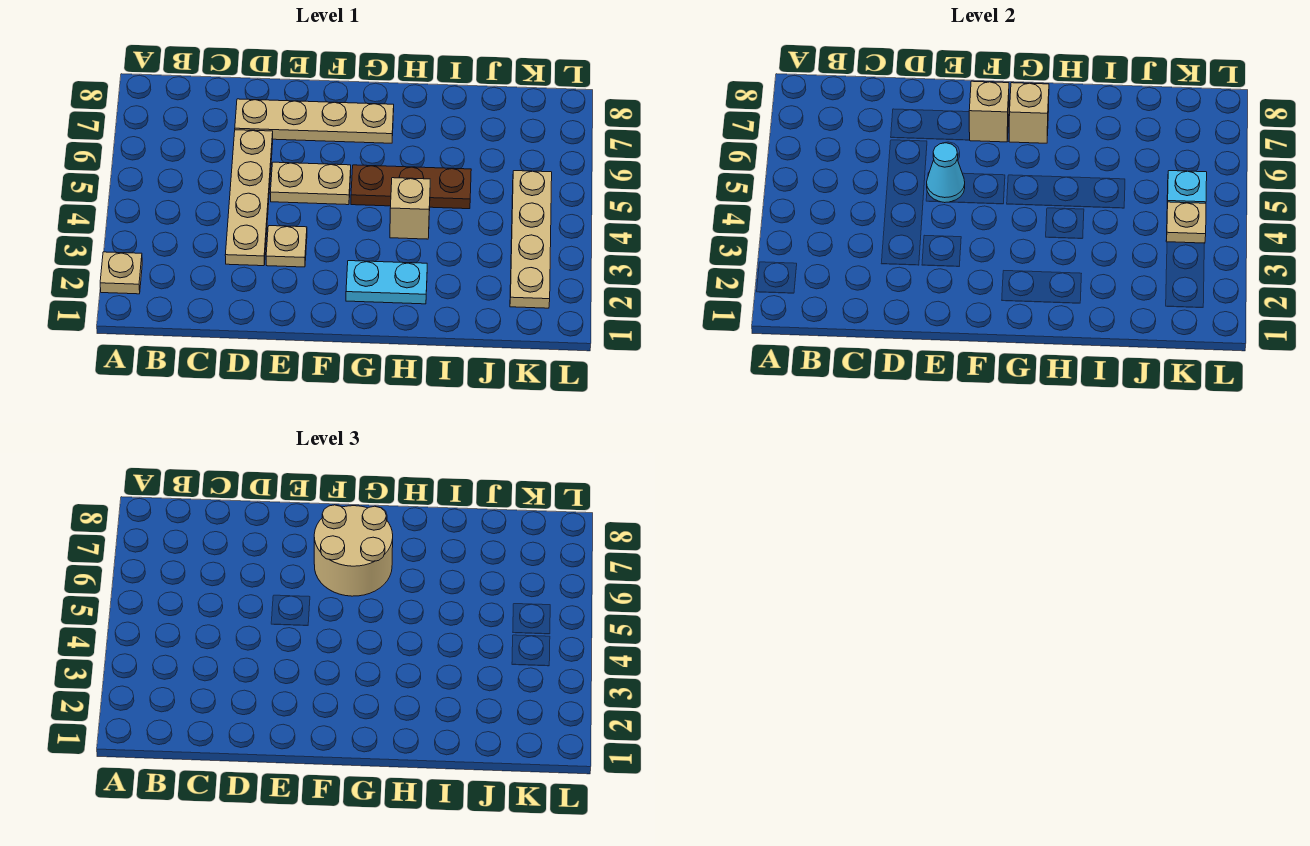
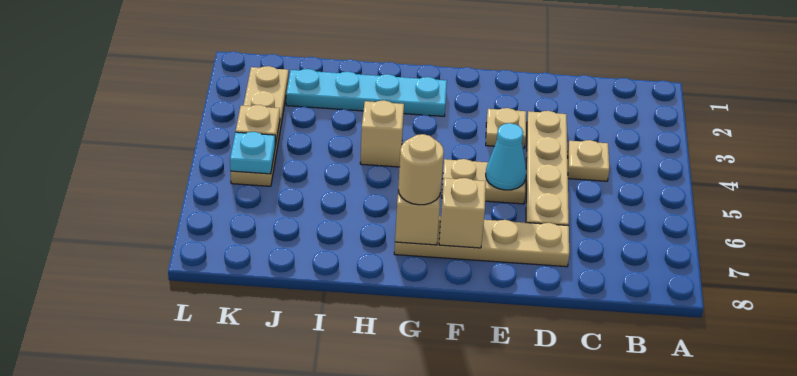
tan 1x1 plate [100,252,142,294] -> tan 1x1 plate moved to [567,140,609,181]
tan 2x2 round brick [314,505,393,596] -> tan 1x1 round brick [398,134,444,205]
cyan 1x2 plate [346,261,427,304] -> cyan 1x4 plate [286,69,447,116]
brown 1x3 plate [351,165,471,209] -> none

